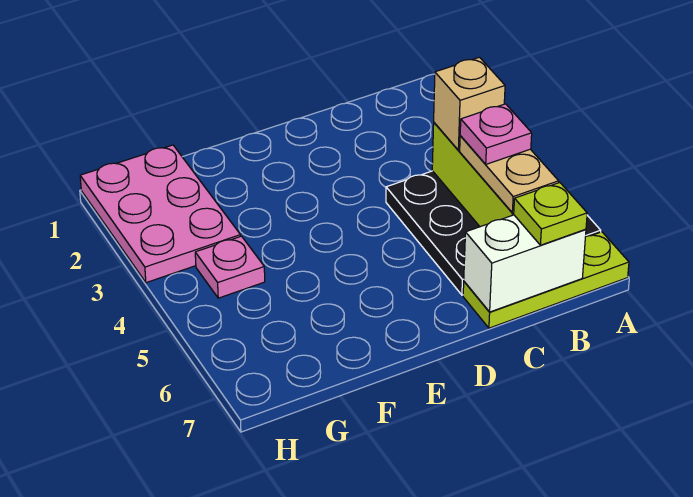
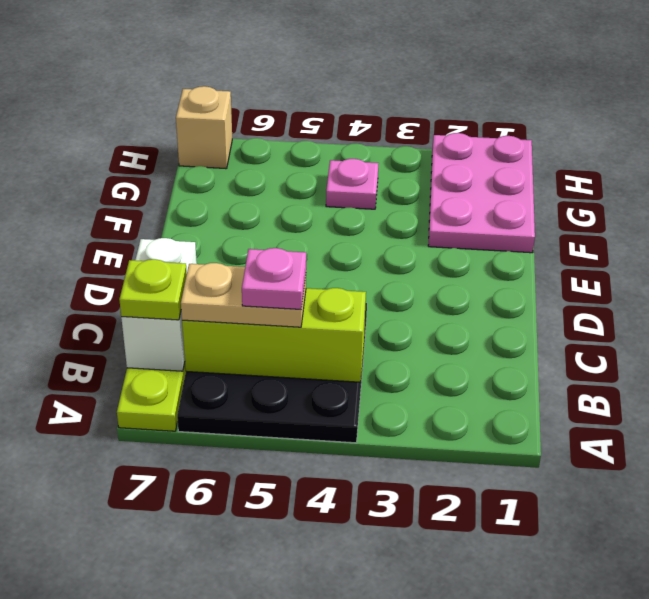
tan 1x1 brick [434,57,505,150] -> tan 1x1 brick moved to [176,86,232,169]
pink 2x3 plate [80,145,240,283] -> pink 2x3 plate turned to [428,133,535,253]

